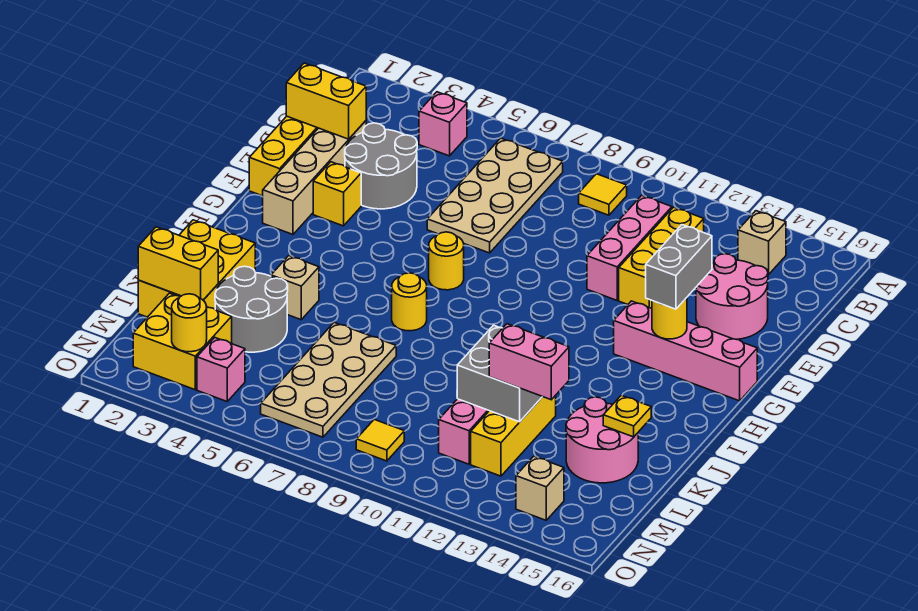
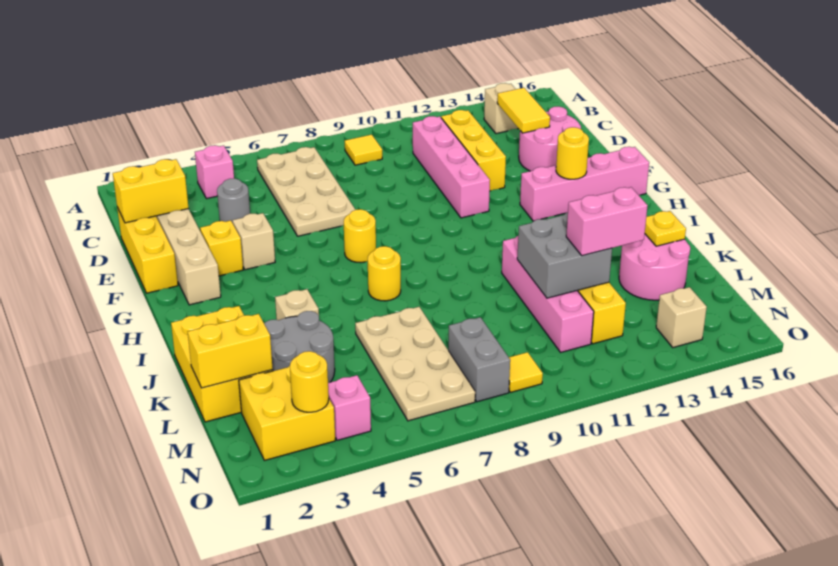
pink 1x3 brick [587,195,672,300] -> pink 1x4 brick [413,116,490,218]
none -> yellow 1x2 tile [497,88,550,133]
grey 2x2 round brick [345,123,417,209] -> grey 1x1 round brick [217,178,250,223]
none -> tan 1x1 brick [233,213,275,270]
grey 1x2 brick [646,225,712,309] -> grey 1x2 brick moved to [448,317,510,402]

